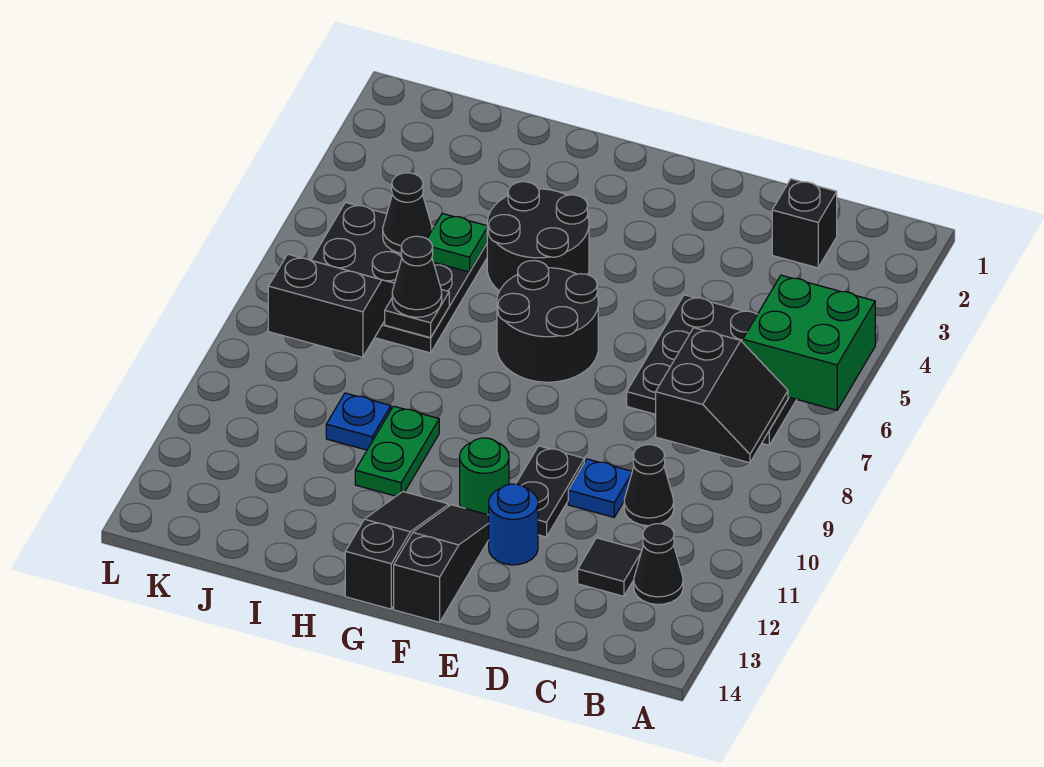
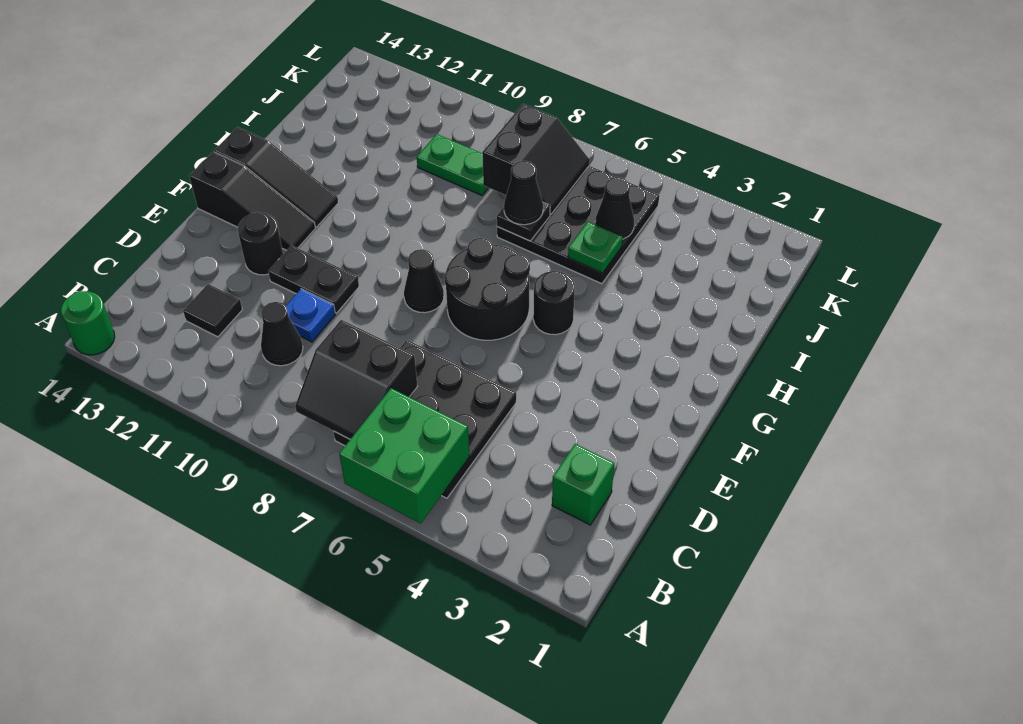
black 1x1 cone [634,524,683,604] -> black 1x1 cone moved to [404,249,444,313]
black 1x1 brick [772,179,837,268] -> green 1x1 brick [552,444,614,525]
blue 1x1 round brick [489,484,538,565] -> black 1x1 round brick [238,212,283,275]
green 1x1 round brick [460,438,509,515] -> green 1x1 round brick moved to [61,291,115,355]
black 2x2 round brick [487,182,589,291] -> black 1x1 round brick [533,271,575,335]
green 1x2 plate [355,406,439,496] -> green 1x2 plate moved to [417,134,488,195]
blue 1x1 plate [326,393,391,450] -> none

